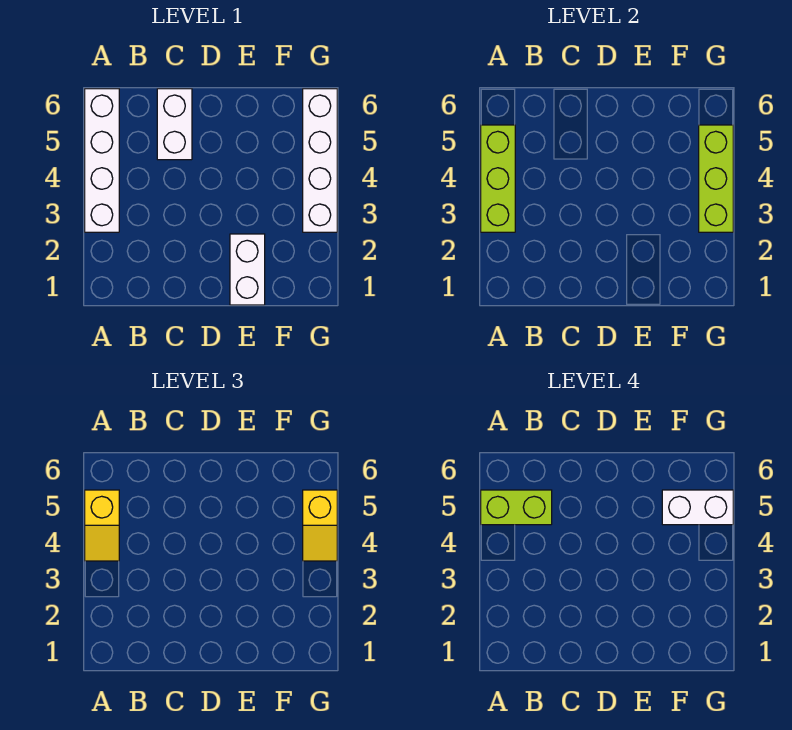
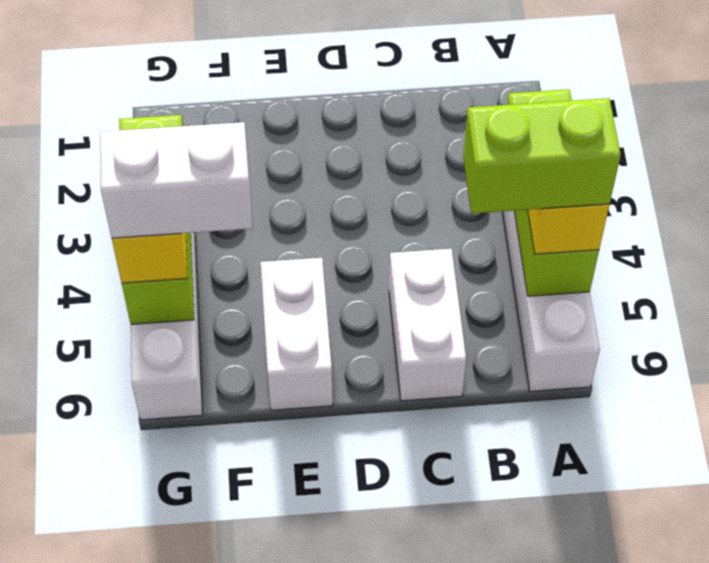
white 1x2 brick [230,234,265,305] -> white 1x2 brick moved to [260,258,333,410]

